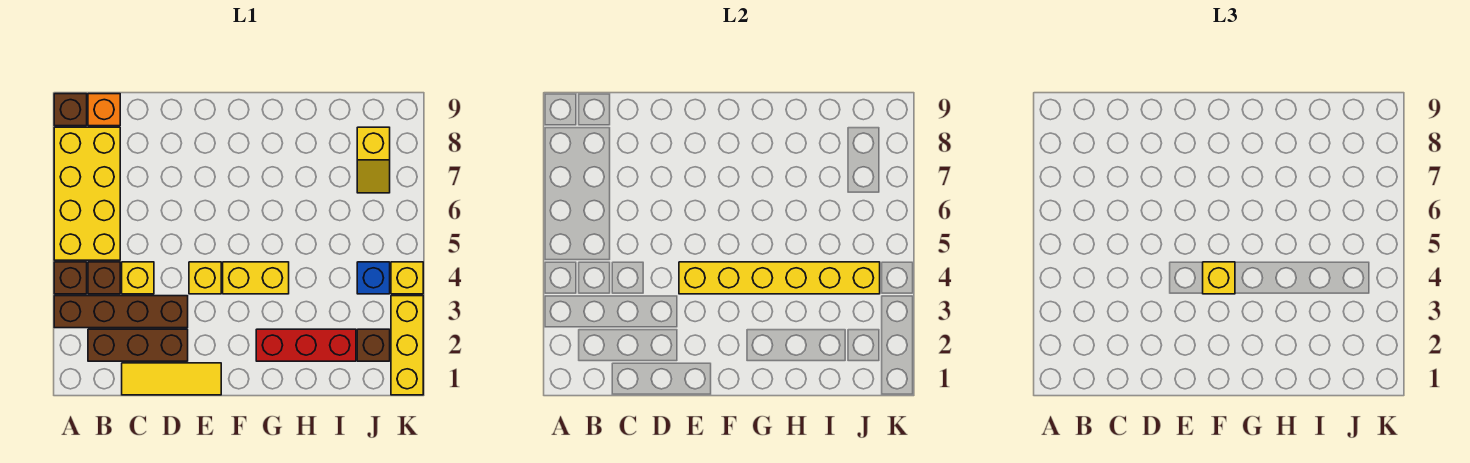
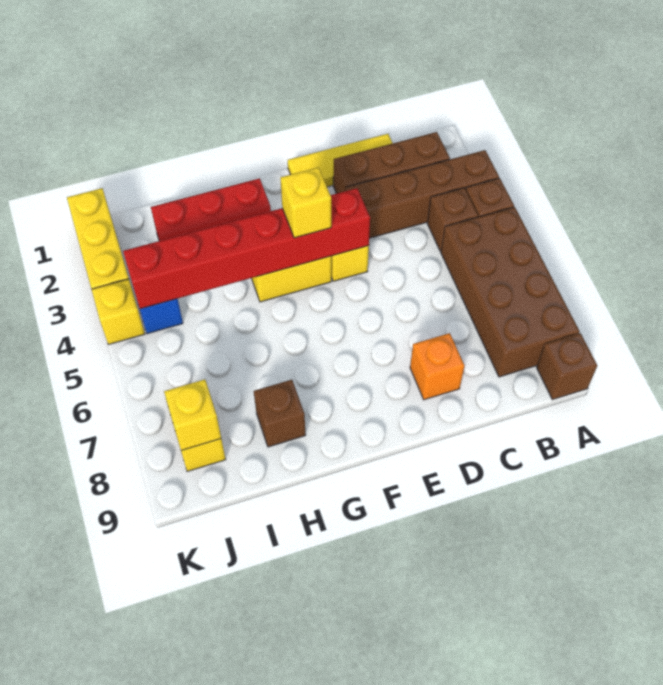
yellow 2x4 brick [54,127,120,260] -> brown 2x4 brick [441,207,580,377]
orange 1x1 brick [88,94,120,126] -> orange 1x1 brick moved to [410,333,464,400]
yellow 1x1 brick [122,262,154,294] -> yellow 1x1 brick moved to [164,379,221,451]
yellow 1x6 brick [679,262,880,294] -> red 1x6 brick [123,188,370,309]
brown 1x1 brick [357,329,390,361] -> brown 1x1 brick moved to [254,380,306,447]

